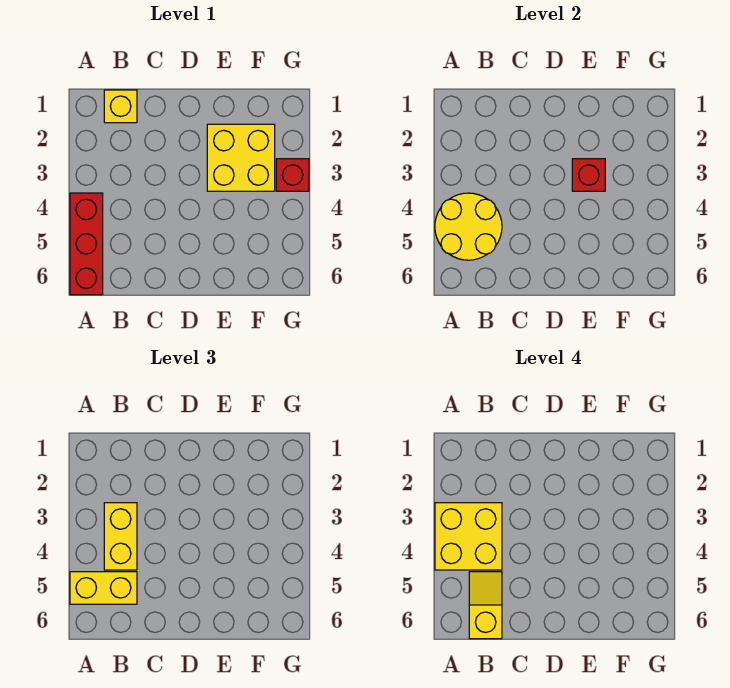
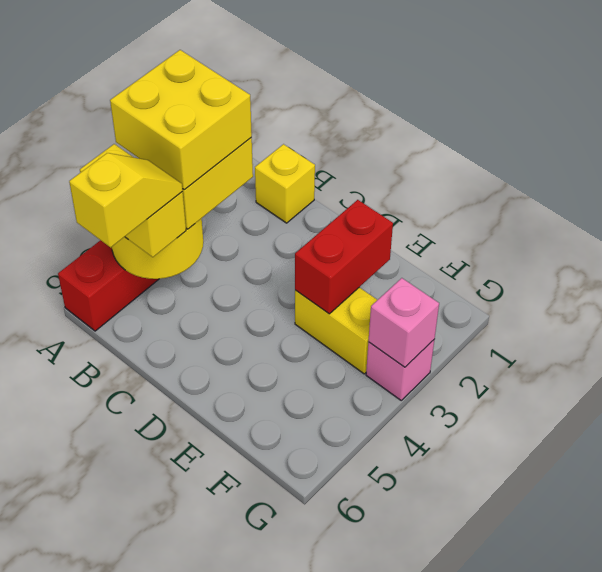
yellow 2x2 brick [207,124,275,191] -> yellow 1x2 brick [295,287,377,374]
red 1x1 brick [572,159,605,191] -> red 1x2 brick [295,200,393,314]
red 1x1 brick [276,159,309,191] -> pink 1x1 brick [366,340,434,400]
none -> pink 1x1 brick [368,278,439,367]

